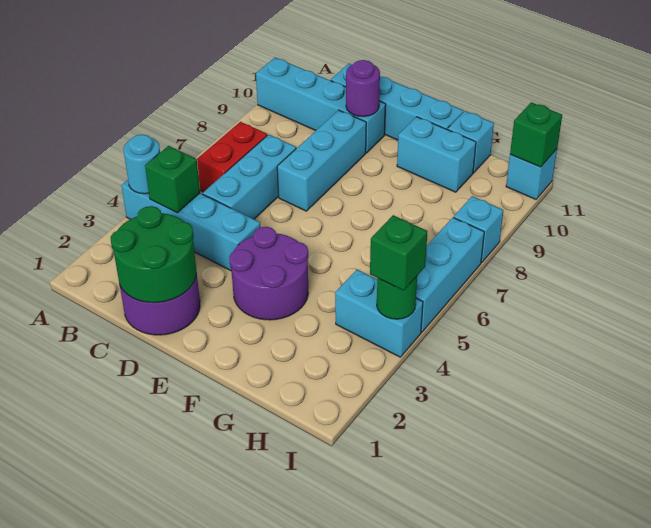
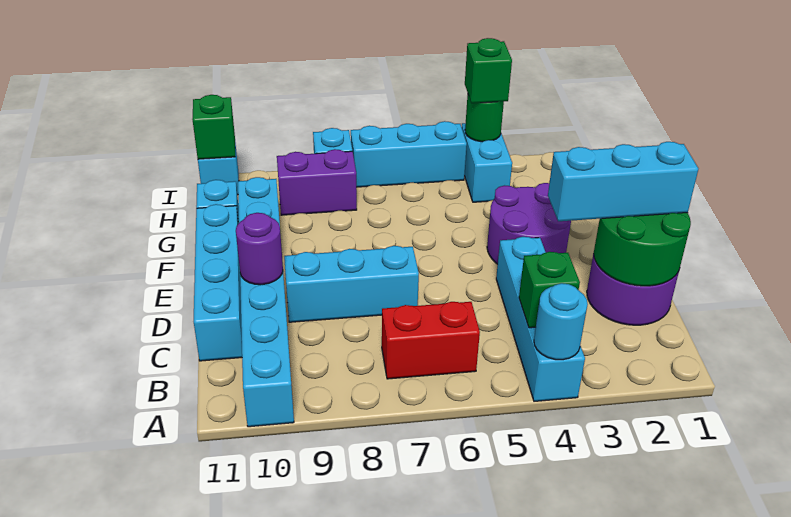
cyan 1x3 brick [203,135,296,219] -> cyan 1x3 brick moved to [548,142,698,221]
none -> purple 1x2 brick [277,149,357,215]

